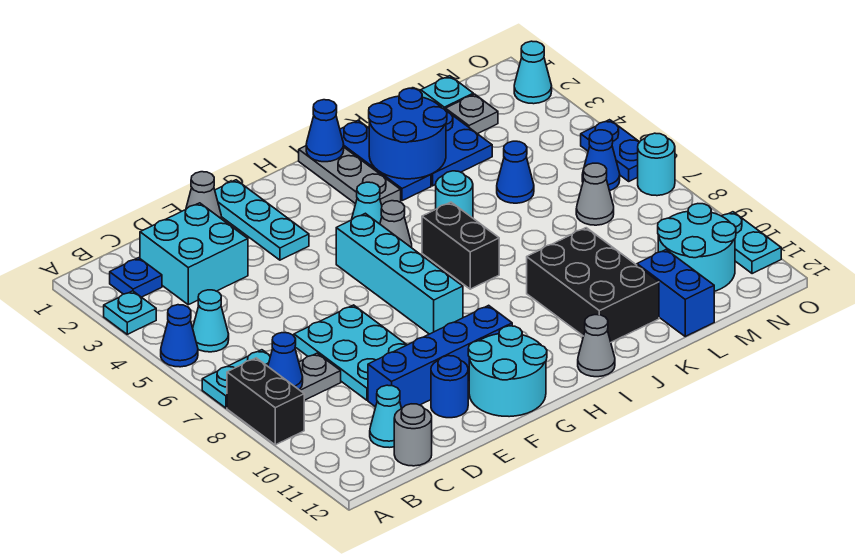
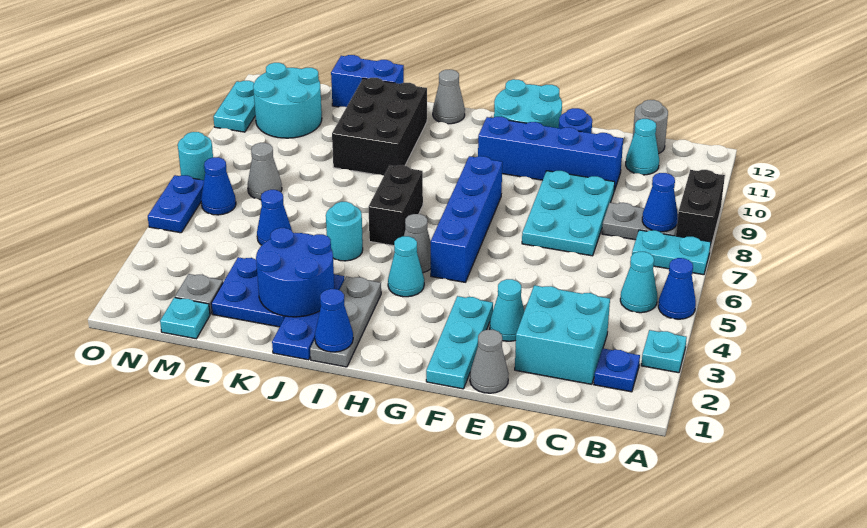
cyan 1x4 brick [336,213,463,334] -> blue 1x4 brick [431,156,502,282]
blue 1x2 brick [637,250,714,336] -> blue 1x2 brick turned to [331,55,404,107]
cyan 1x1 cone [514,41,552,104] -> cyan 1x1 cone moved to [490,279,524,341]

